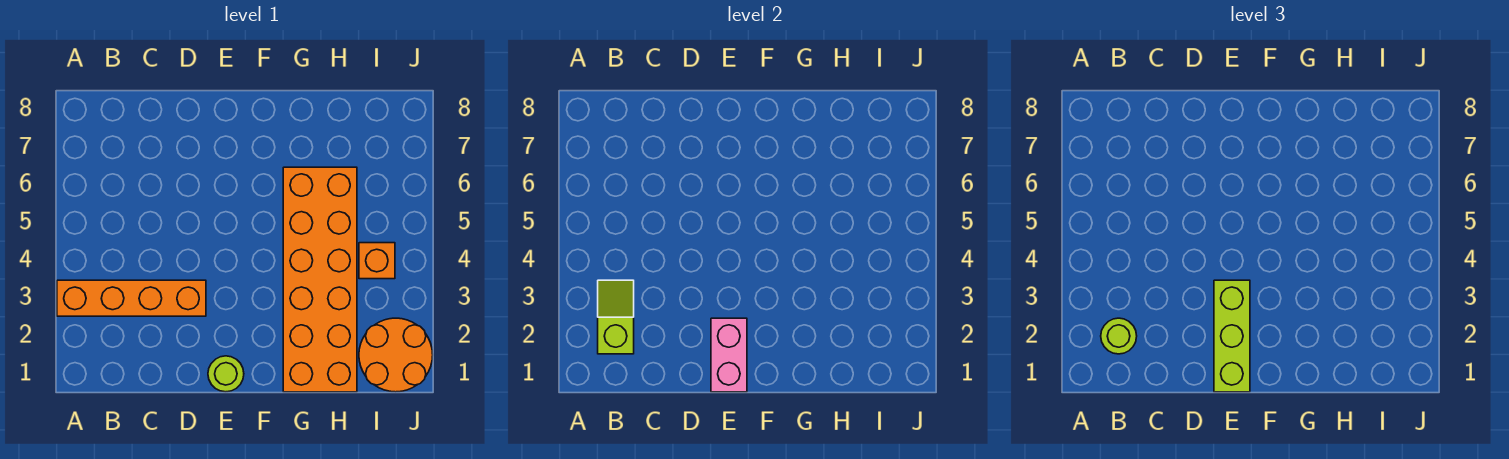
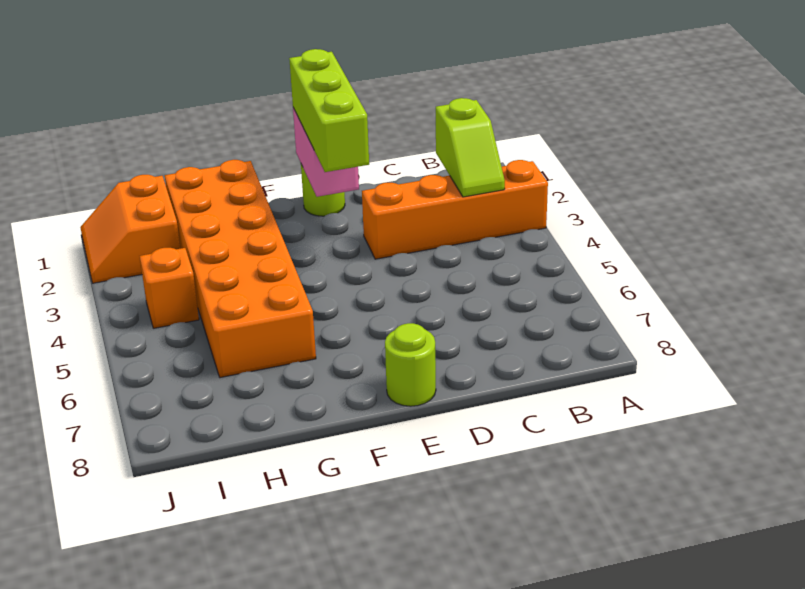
lime 1x1 round brick [1101,318,1137,354] -> lime 1x1 round brick moved to [385,323,436,406]
orange 2x2 round brick [359,318,433,392] -> orange 2x2 slope [80,175,180,283]

